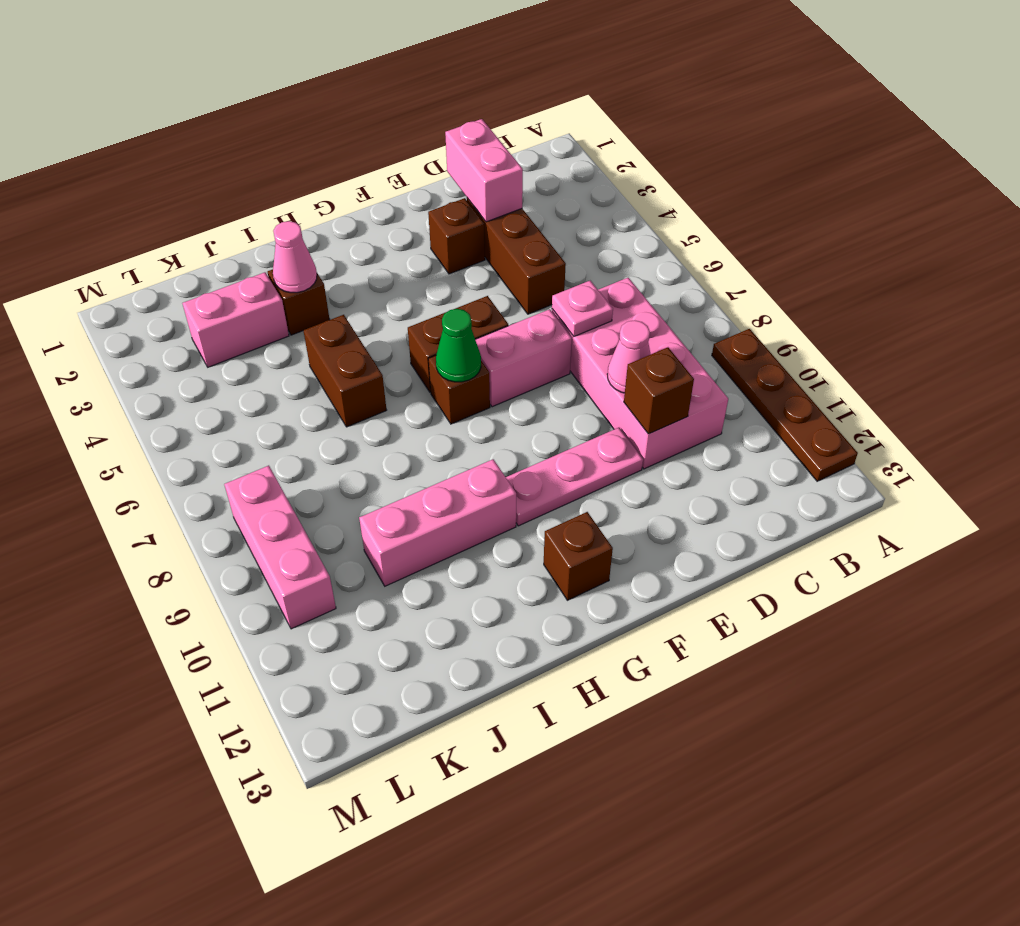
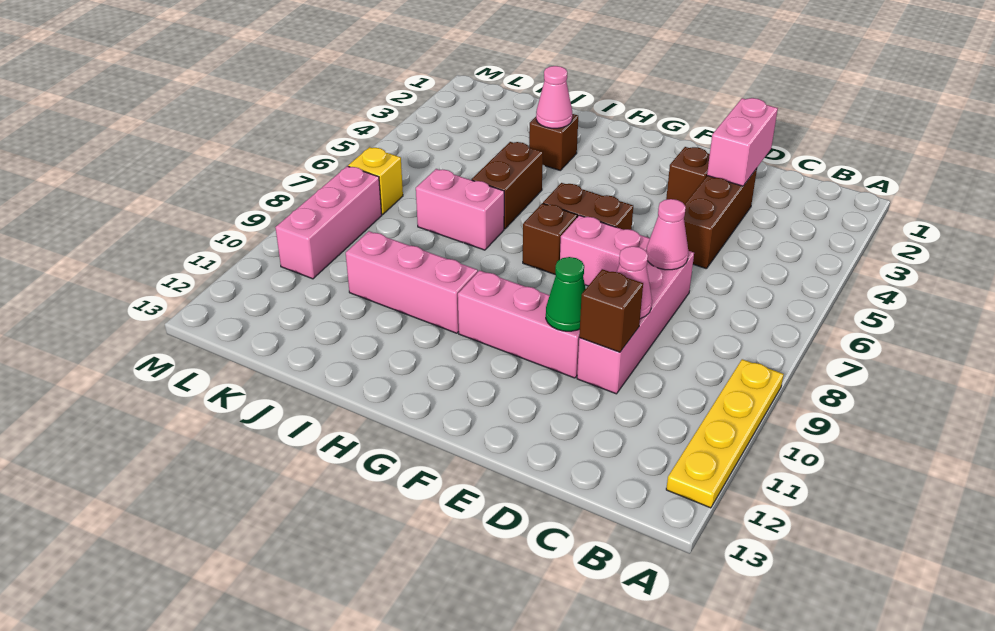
brown 1x4 plate [712,329,858,481] -> yellow 1x4 plate [666,359,784,508]
pink 2x4 brick [552,278,728,469] -> pink 1x4 brick [577,251,694,394]
pink 1x1 plate [552,281,613,336] -> pink 1x1 cone [646,199,689,270]
pink 1x3 plate [506,428,643,526] -> pink 1x3 brick [458,270,580,378]
green 1x1 cone [436,309,481,382] -> green 1x1 cone moved to [546,257,586,331]
brown 1x1 brick [544,512,613,600] -> none
pink 1x2 brick [182,272,289,367] -> pink 1x2 brick moved to [416,169,504,250]
none -> yellow 1x1 brick [348,147,403,215]

